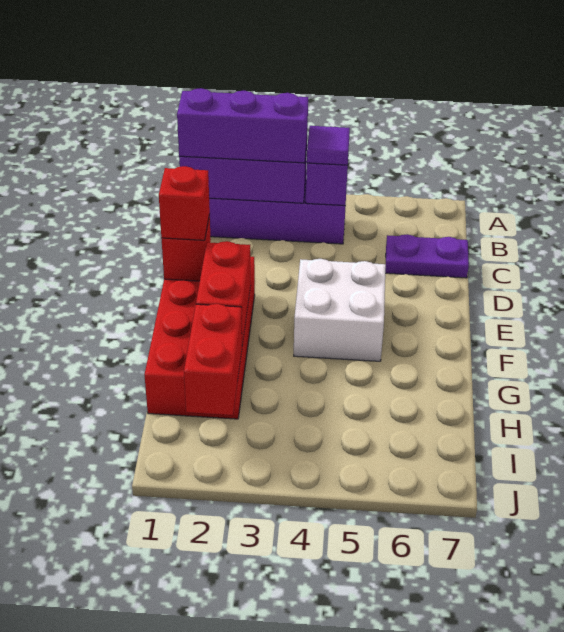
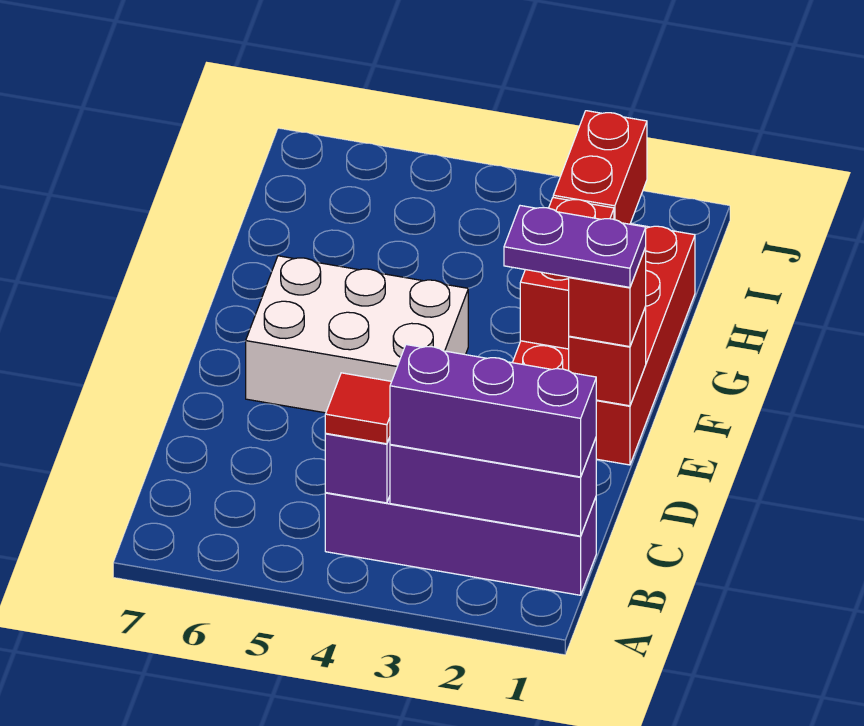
purple 1x1 tile [307,126,350,165] -> red 1x1 tile [325,373,392,444]
purple 1x2 plate [385,234,469,278] -> purple 1x2 plate moved to [504,206,646,287]
white 2x2 brick [294,259,386,361] -> white 2x3 brick [246,256,468,413]

